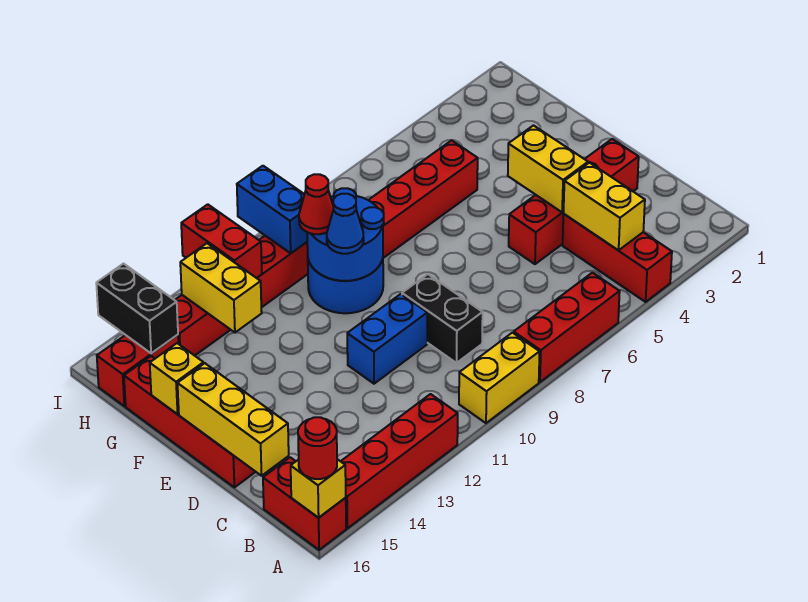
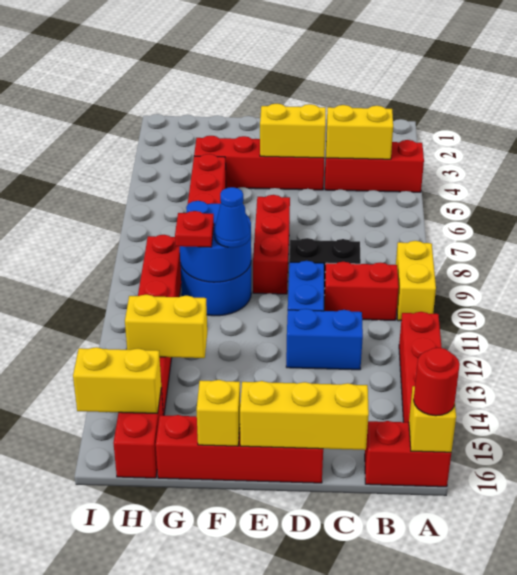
red 1x3 brick [514,273,620,382] -> red 1x3 brick moved to [253,195,290,294]
red 1x4 brick [509,139,639,264] -> red 1x4 brick turned to [194,136,324,190]
red 1x1 cone [299,174,333,234] -> red 1x1 plate [175,211,214,247]
blue 1x2 brick [237,166,307,253] -> blue 1x2 brick moved to [286,309,363,370]
red 1x2 brick [181,204,262,278] -> red 1x2 brick moved to [324,262,399,320]
black 1x2 brick [96,264,178,353] -> yellow 1x2 brick [73,347,161,414]

